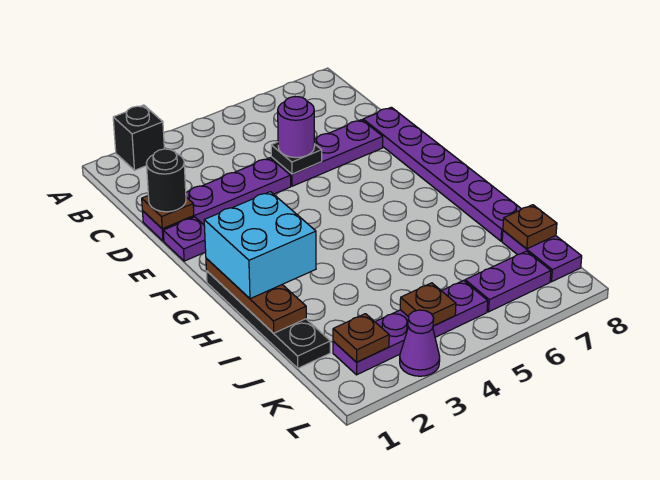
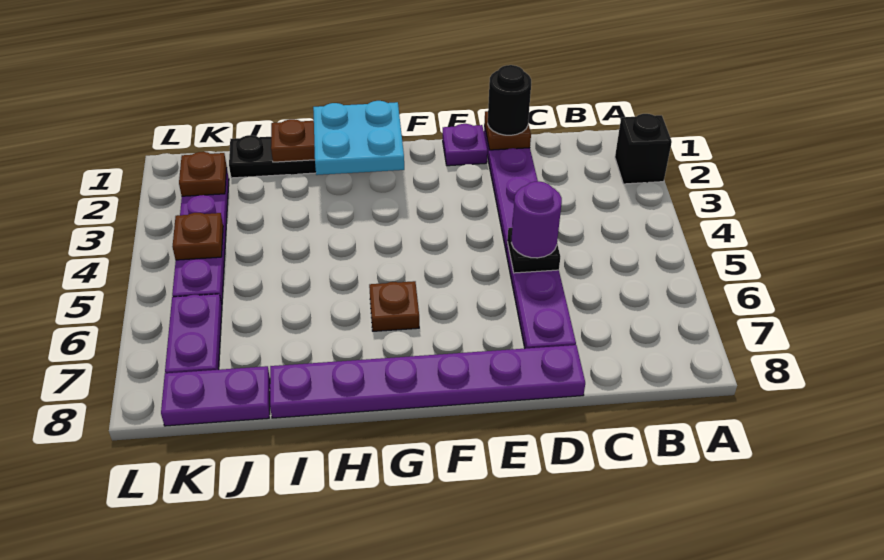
cyan 2x2 brick [204,192,316,299] -> cyan 2x2 plate [313,101,404,175]
brown 1x1 plate [503,205,557,249] -> brown 1x1 plate moved to [369,281,419,331]
purple 1x1 cone [400,310,440,376] -> none

